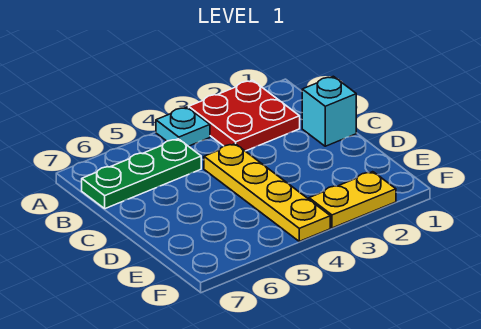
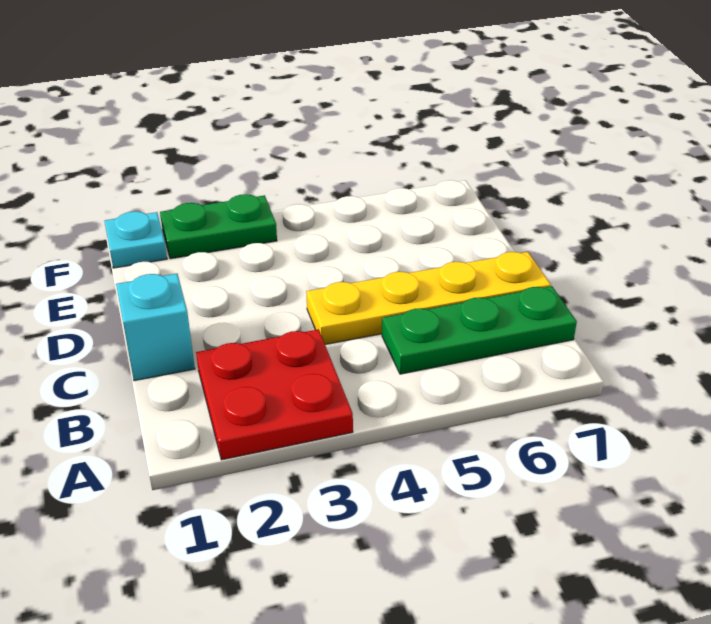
cyan 1x1 plate [156,107,210,146] -> cyan 1x1 plate moved to [105,211,167,268]
yellow 1x4 plate [204,144,330,241] -> yellow 1x4 plate turned to [306,252,551,345]
yellow 1x2 plate [309,172,396,228] -> green 1x2 plate [160,194,277,259]

